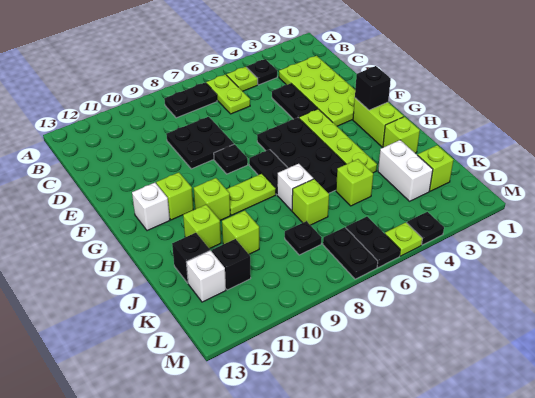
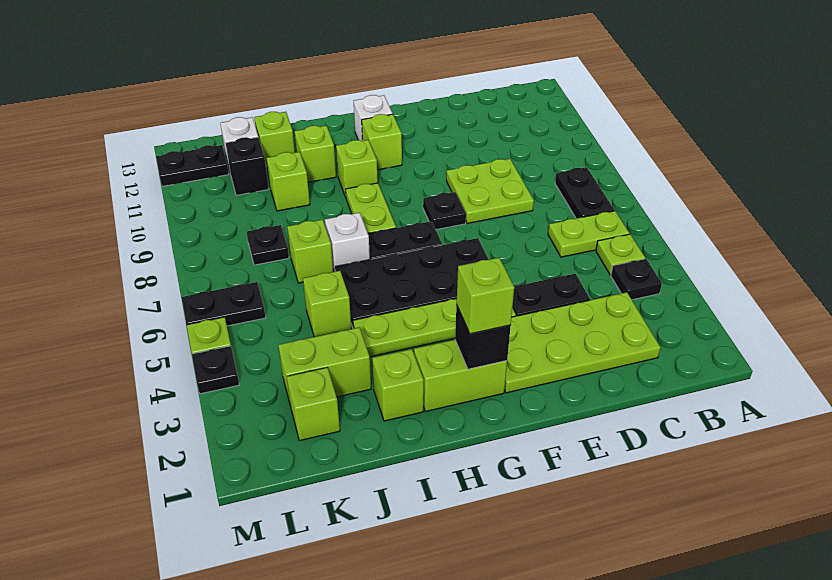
black 2x2 plate [166,117,234,169] -> lime 2x2 plate [446,159,534,223]
none -> lime 1x1 brick [457,258,514,334]
white 1x2 brick [378,140,433,201] -> lime 1x2 brick [278,328,371,406]
black 1x1 brick [172,233,210,283] -> lime 1x1 brick [254,112,295,168]
black 1x2 plate [323,227,378,279] -> black 1x2 plate moved to [156,145,229,186]

